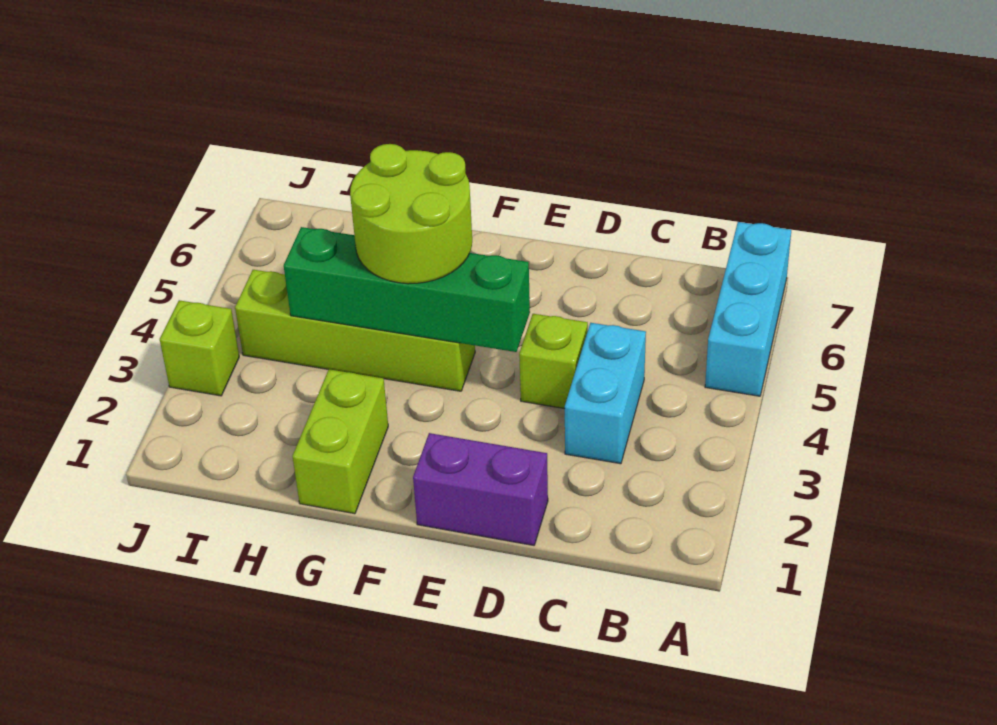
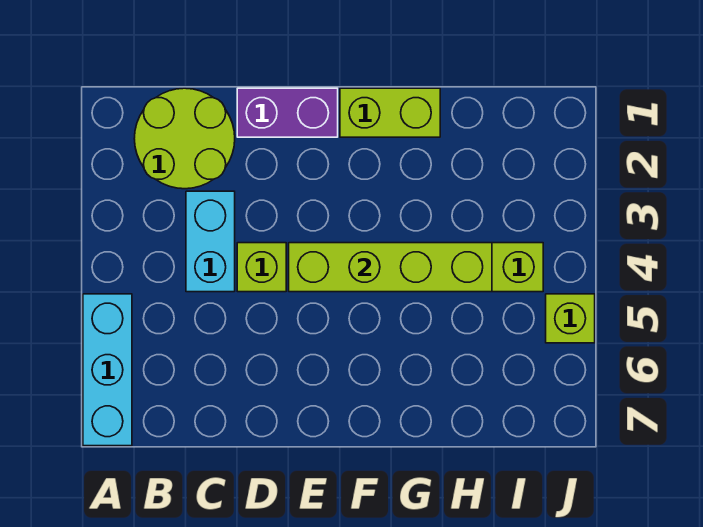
green 1x4 brick [284,227,530,352] -> lime 1x4 brick [289,243,492,292]
lime 2x2 round brick [350,144,472,284] -> lime 2x2 round brick moved to [134,88,235,189]
lime 1x2 brick [292,369,388,514] -> lime 1x2 brick turned to [340,88,440,137]
lime 1x1 brick [160,300,239,396] -> lime 1x1 brick moved to [546,294,595,343]

